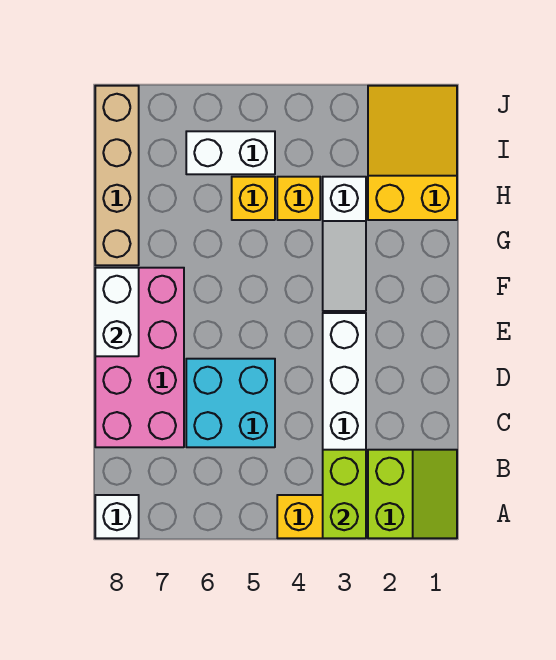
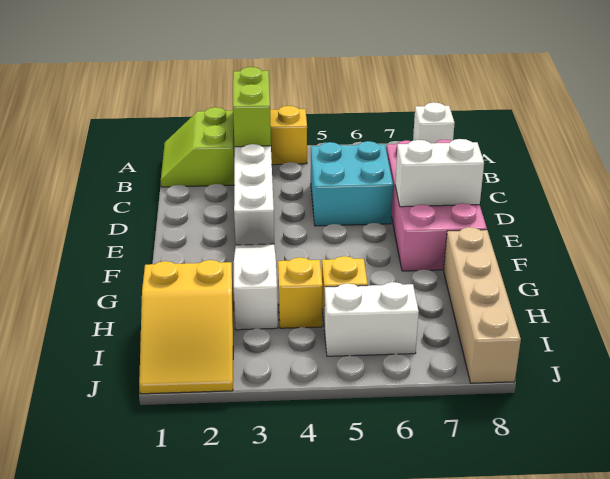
white 1x2 brick [95,268,139,356] -> white 1x2 brick turned to [395,139,484,207]

